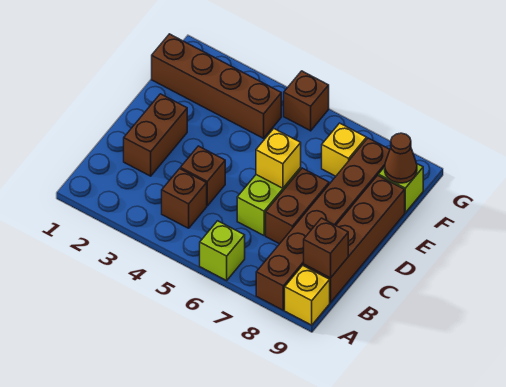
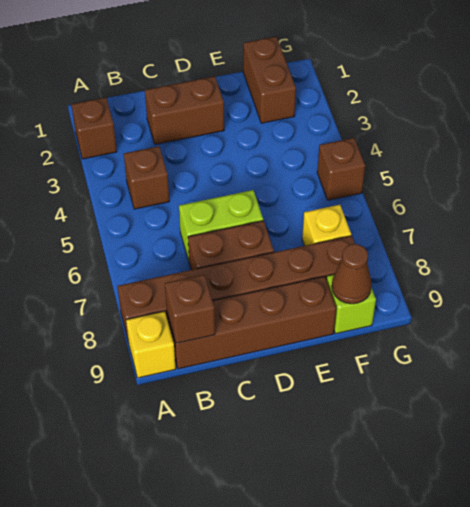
lime 1x1 brick [200,221,245,281] -> none
brown 1x1 brick [180,146,225,206] -> brown 1x1 brick moved to [71,97,117,159]
yellow 1x1 brick [256,129,301,188] -> none
brown 1x4 brick [152,34,281,138] -> brown 1x2 brick [243,37,296,123]

